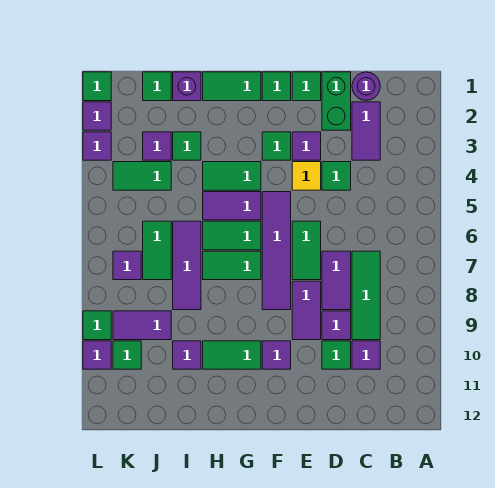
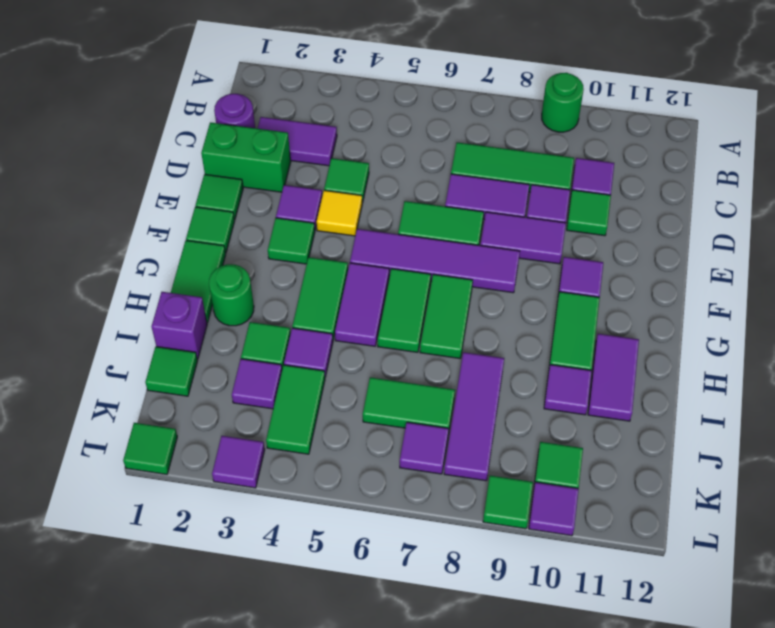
none -> green 1x1 round brick [542,73,584,132]
none -> green 1x1 round brick [209,264,254,326]
purple 1x3 tile [173,221,201,310] -> purple 1x3 tile turned to [444,352,504,481]
purple 1x2 tile [113,311,171,340] -> purple 1x2 tile moved to [588,334,639,421]
purple 1x1 tile [83,102,111,130] -> purple 1x1 tile moved to [284,328,333,377]

